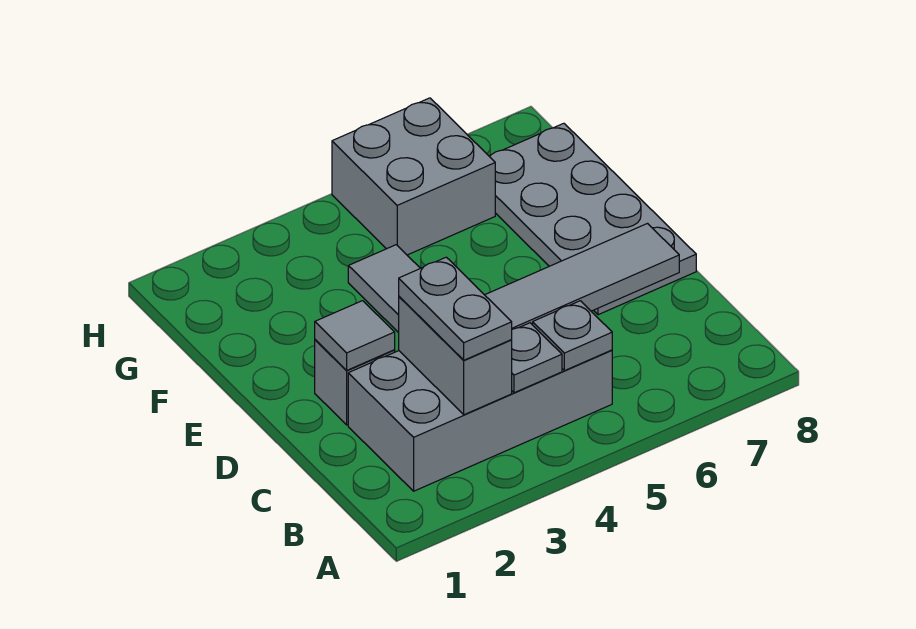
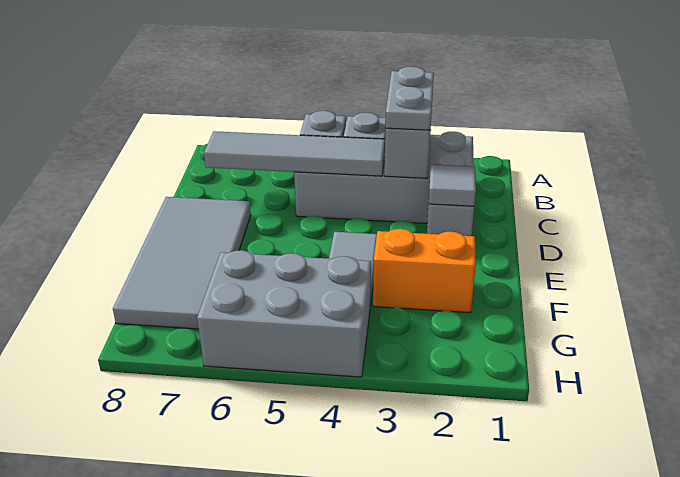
grey 2x4 plate [489,123,696,315] -> grey 2x4 tile [113,197,251,329]
none -> orange 1x2 brick [373,229,476,313]
grey 2x2 brick [332,98,495,255] -> grey 2x3 brick [197,250,371,377]

